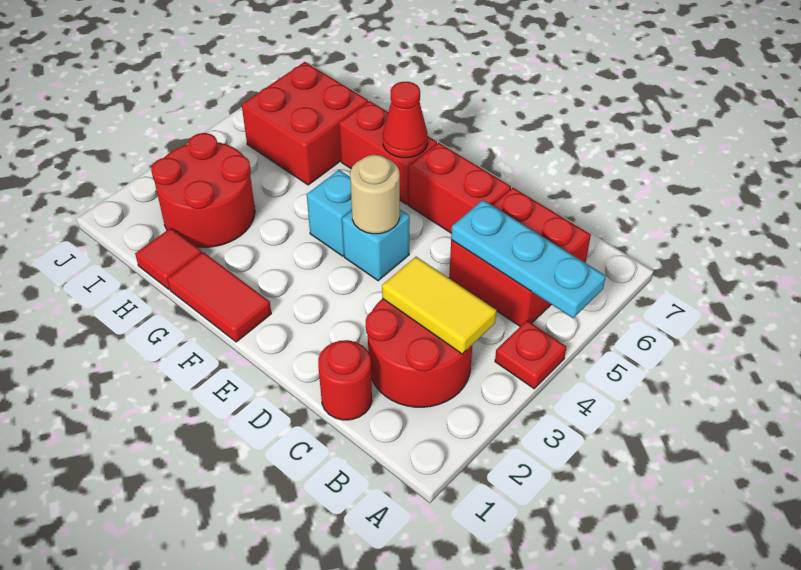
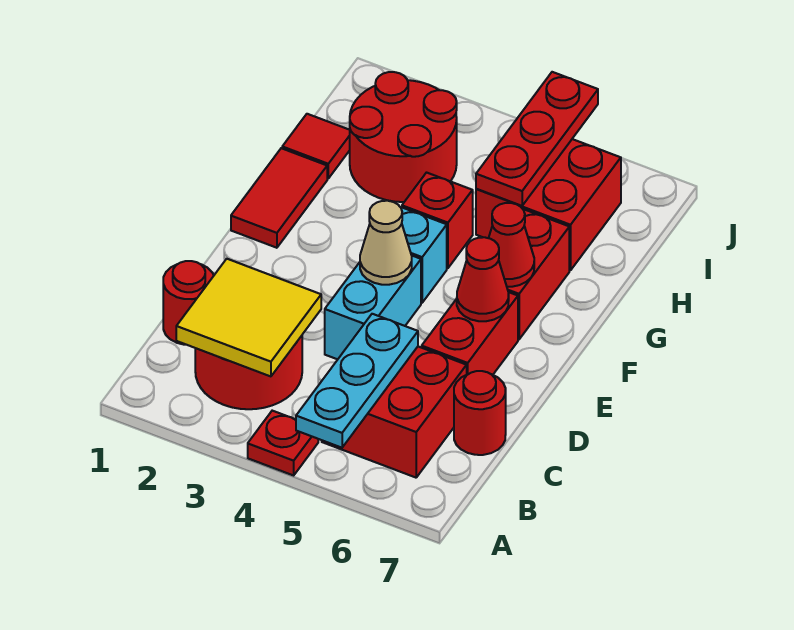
yellow 1x2 tile [382,257,497,354] -> yellow 2x2 tile [176,259,321,376]
none -> red 1x1 round brick [454,371,506,455]
cyan 1x1 brick [342,210,410,281] -> cyan 1x2 brick [325,256,421,359]
tan 1x1 round brick [350,155,400,234] -> tan 1x1 cone [360,201,412,285]
none -> red 1x1 cone [457,237,509,321]
none -> red 1x1 brick [402,173,473,268]
none -> red 1x3 plate [476,72,598,206]

